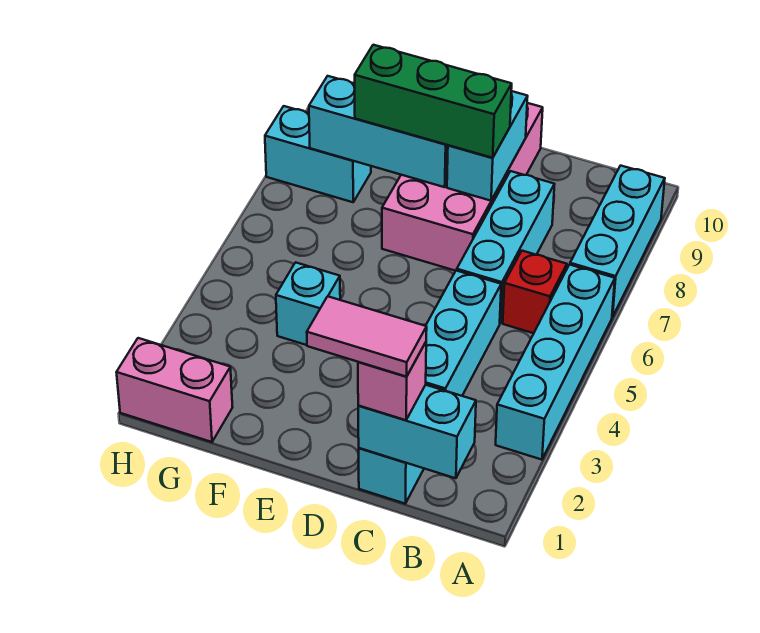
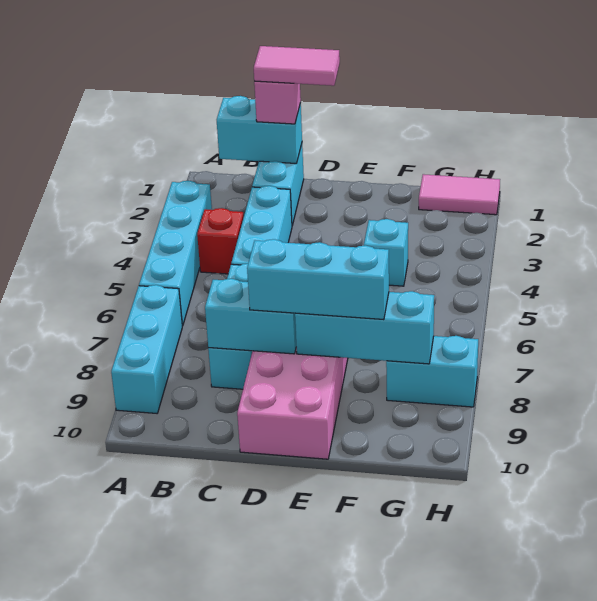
red 1x1 brick [503,251,567,333] -> red 1x1 brick moved to [197,208,244,274]
cyan 1x2 brick [447,91,528,201] -> cyan 1x2 brick turned to [205,279,296,354]
green 1x3 brick [355,45,512,158] -> cyan 1x3 brick [247,239,389,320]
pink 1x2 brick [116,338,233,442] -> pink 1x2 tile [419,174,500,215]

